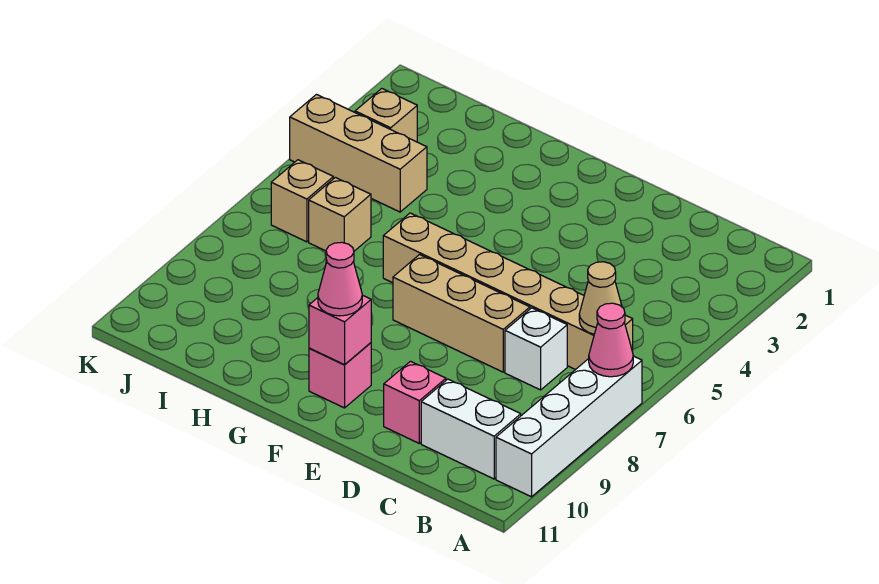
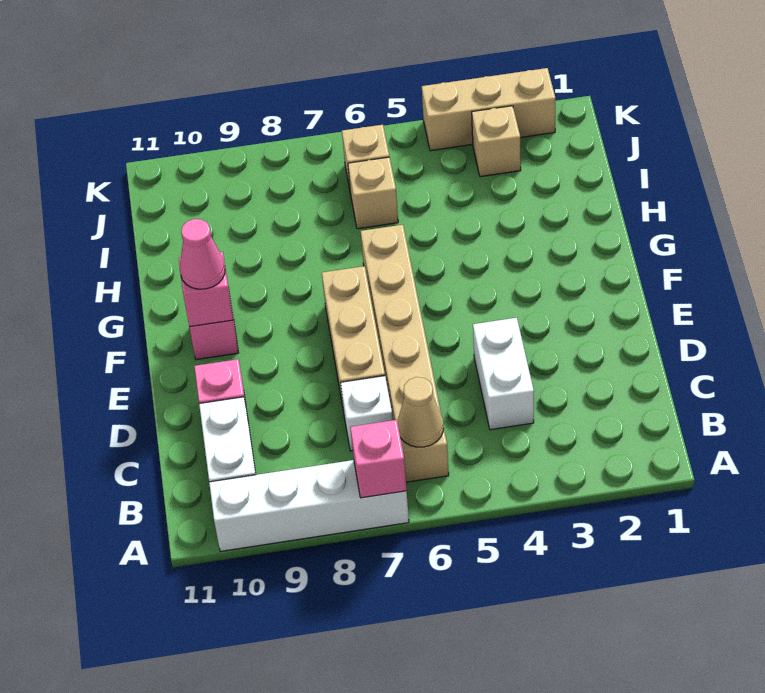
pink 1x1 cone [589,303,633,377] -> pink 1x1 brick [350,420,407,498]
none -> white 1x2 brick [473,318,534,430]
tan 1x3 brick [290,95,427,212] -> tan 1x3 brick turned to [422,68,556,151]

